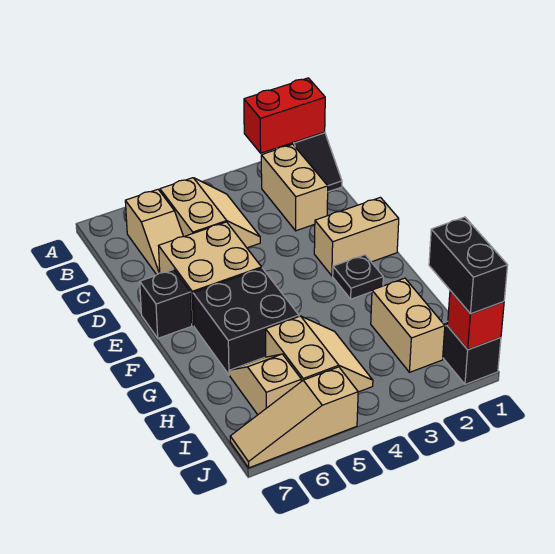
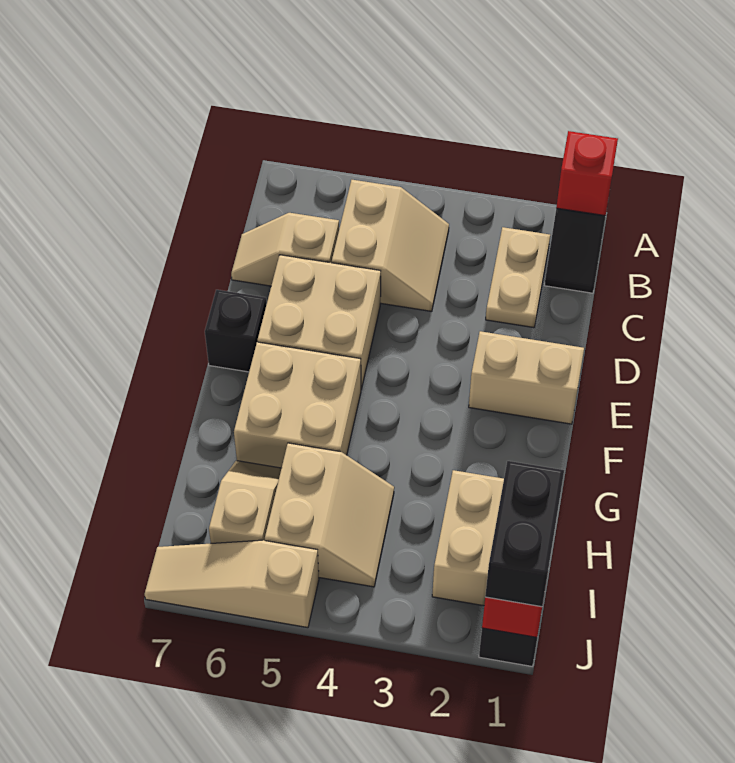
red 1x2 brick [244,78,325,153] -> red 1x1 brick [556,131,618,216]
tan 1x2 brick [261,144,328,231] -> tan 1x2 plate [486,227,550,328]
tan 1x2 slope [125,189,184,275] -> tan 1x2 slope turned to [231,213,339,286]
black 1x1 plate [333,255,383,299] -> none
black 2x2 brick [193,268,299,375] -> tan 2x2 brick [234,342,361,468]

